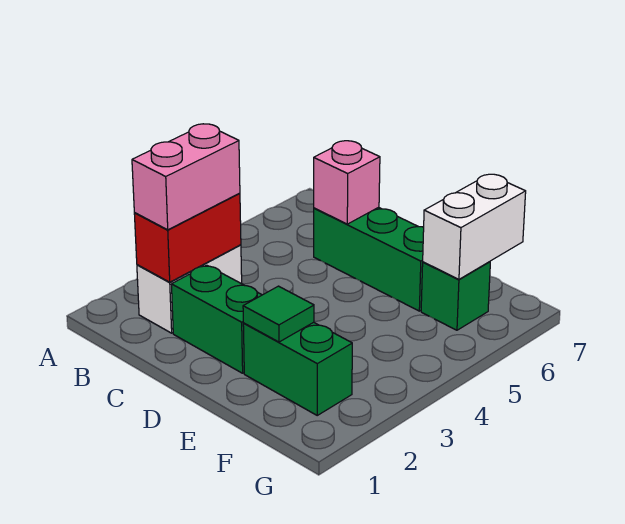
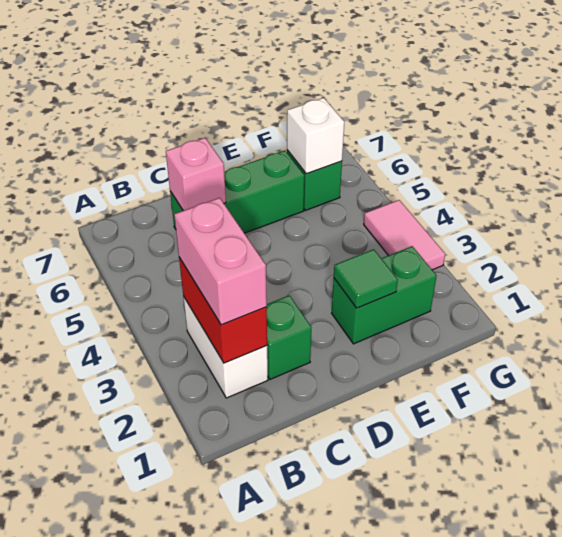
green 1x2 brick [171,265,262,373] -> green 1x1 brick [267,295,312,379]
white 1x2 brick [423,174,526,279] -> white 1x1 brick [287,98,344,174]
none -> pink 1x2 tile [364,200,445,270]

